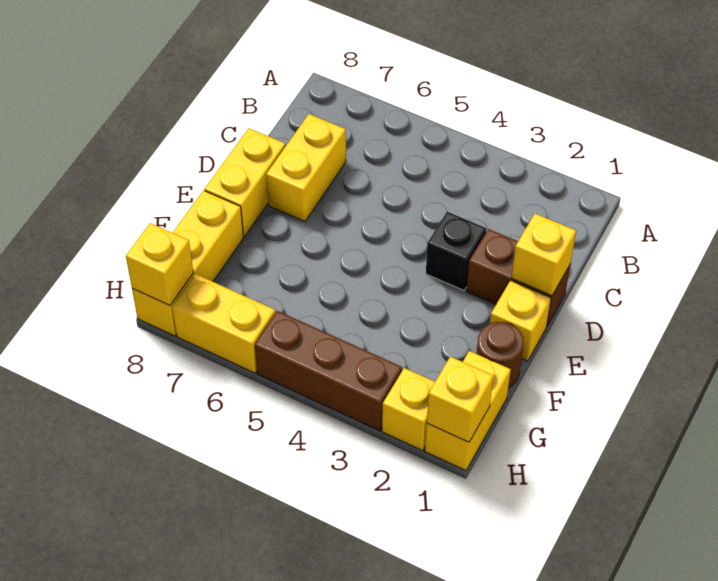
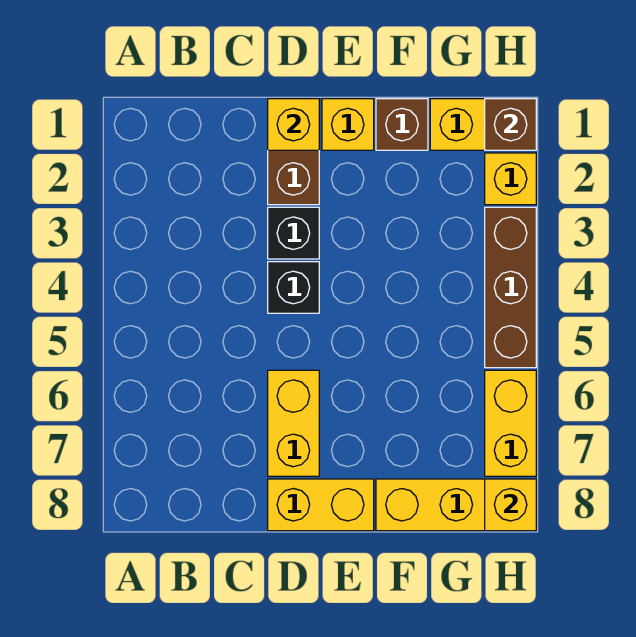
yellow 1x2 brick [266,114,346,222] -> yellow 1x2 brick turned to [268,370,319,476]
none -> black 1x1 brick [268,262,319,313]
brown 1x1 round brick [476,322,524,388] -> brown 1x1 brick [376,99,428,150]
yellow 1x1 brick [427,357,493,442] -> brown 1x1 brick [485,99,536,150]

